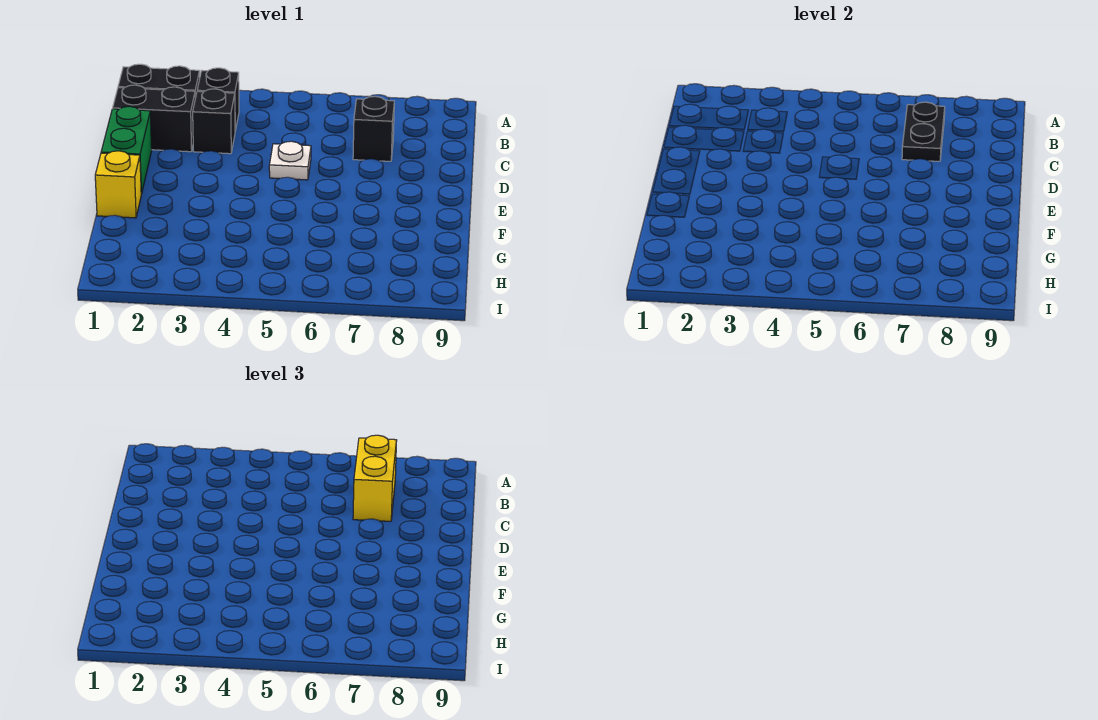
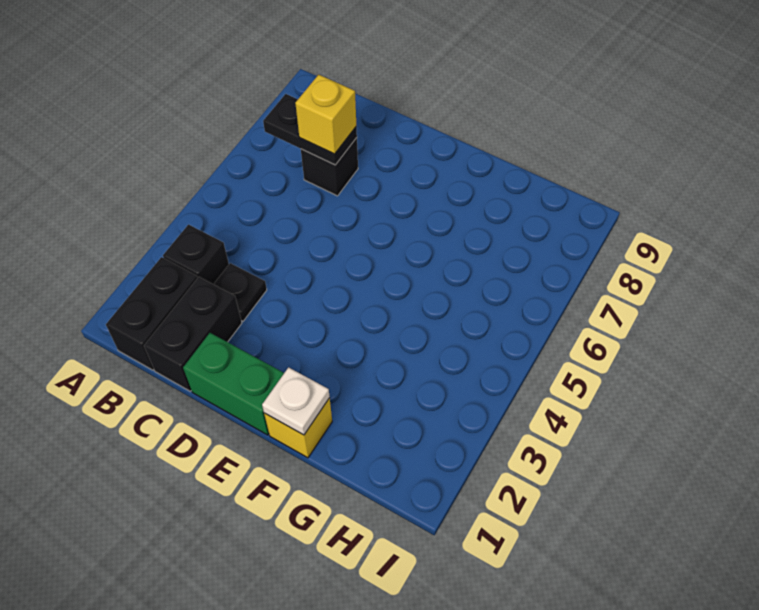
yellow 1x2 brick [353,435,397,521] -> yellow 1x1 brick [295,75,356,154]
black 1x1 brick [193,89,235,154] -> black 1x1 plate [213,263,267,321]
white 1x1 plate [269,141,311,180] -> white 1x1 plate moved to [262,367,330,435]

